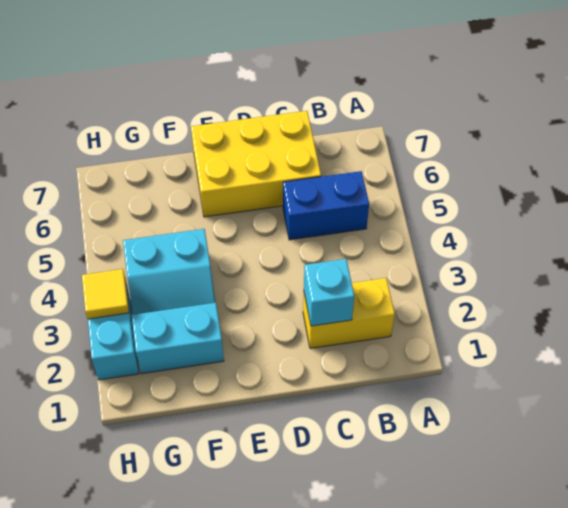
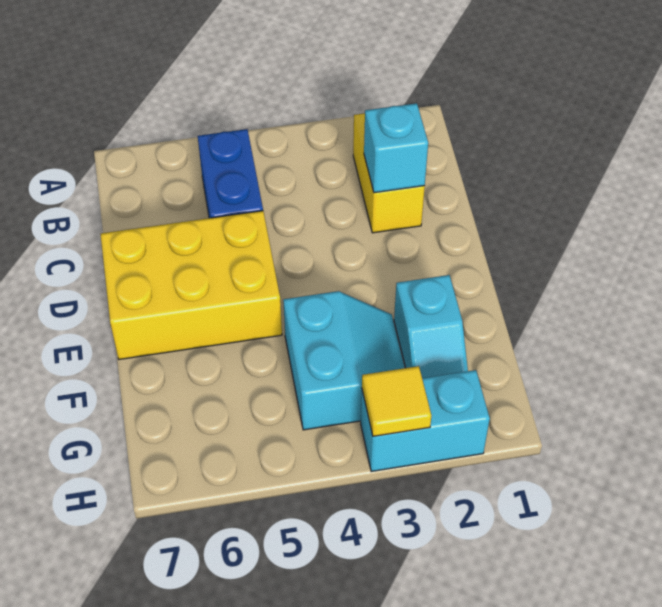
yellow 2x3 brick [191,111,321,217] -> yellow 2x3 brick turned to [100,211,282,359]
cyan 1x2 brick [132,303,224,374] -> cyan 1x2 slope [394,275,468,378]

